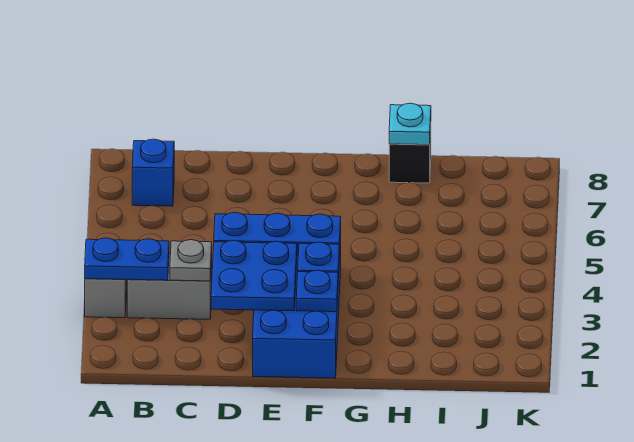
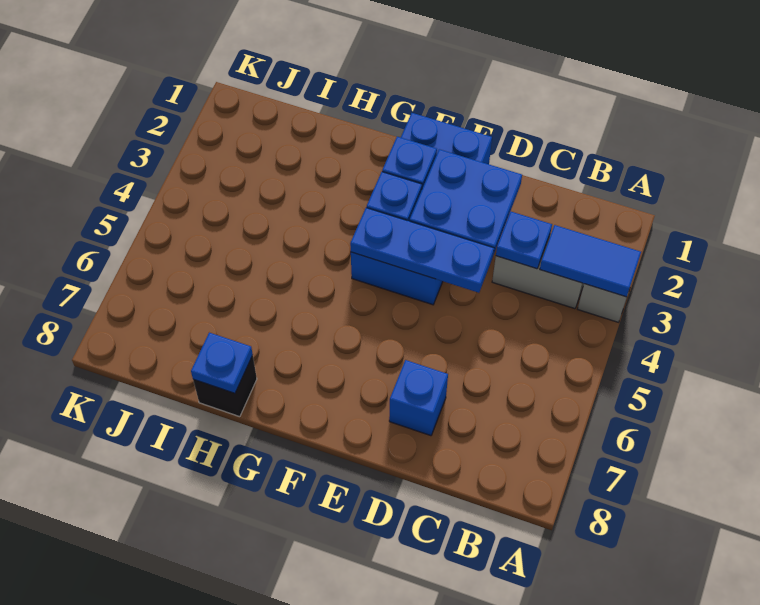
blue 1x2 plate [85,238,169,280] -> blue 1x2 tile [540,225,641,297]
blue 1x1 brick [132,139,174,206] -> blue 1x1 brick moved to [389,360,448,436]
grey 1x1 plate [170,240,212,281] -> blue 1x1 plate [496,211,552,269]
cyan 1x1 plate [389,103,431,145] -> blue 1x1 plate [191,333,253,393]

